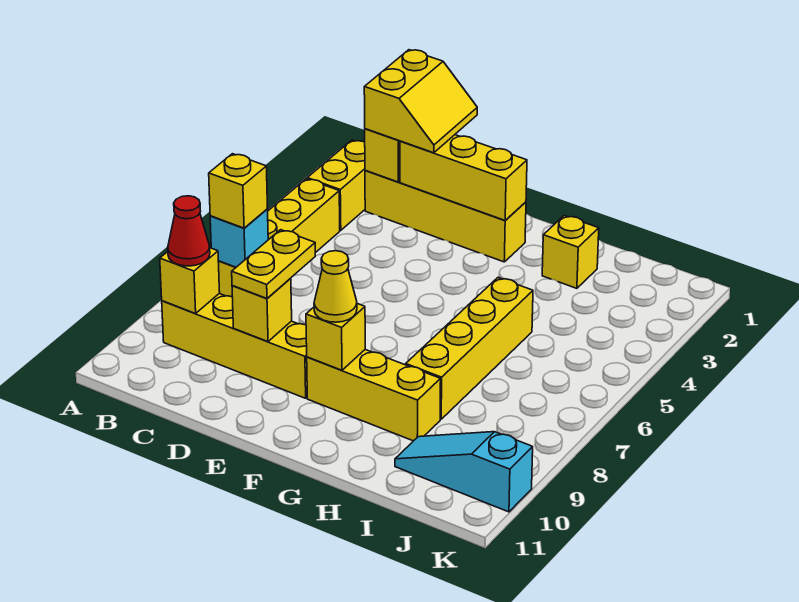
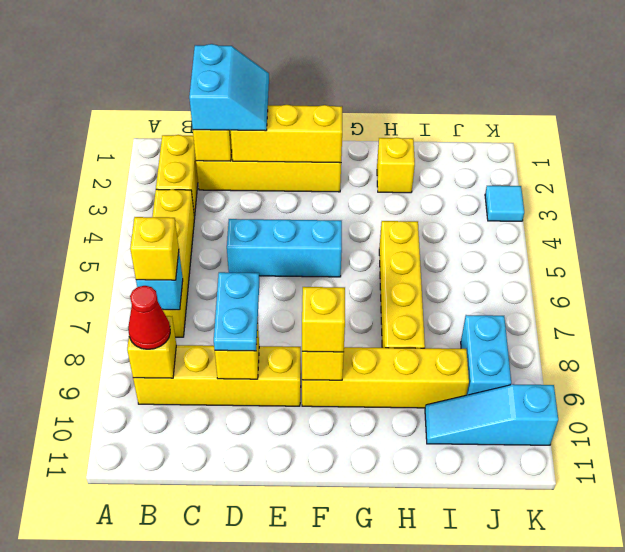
yellow 2x2 slope [364,50,477,153] -> cyan 2x2 slope [189,44,269,131]
none -> cyan 1x3 brick [227,219,342,277]
yellow 1x2 plate [232,230,315,298] -> cyan 1x2 plate [214,272,259,351]
yellow 1x3 brick [307,350,441,441] -> yellow 1x4 brick [302,347,469,408]
yellow 1x1 cone [314,251,357,322] -> yellow 1x1 brick [302,287,345,352]
none -> cyan 1x2 brick [461,315,511,395]
none -> cyan 1x1 tile [485,186,524,221]

